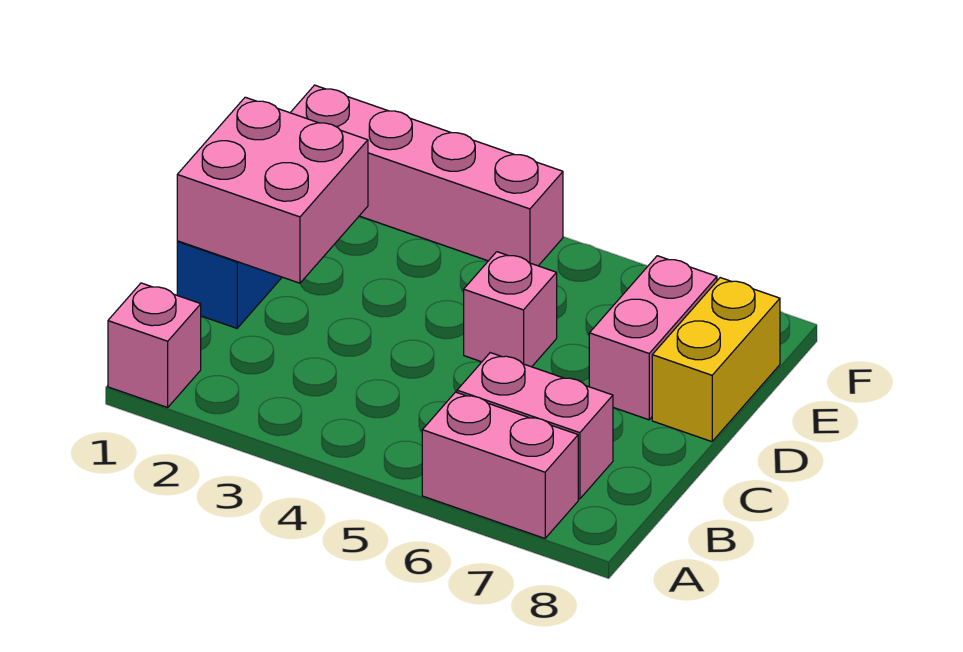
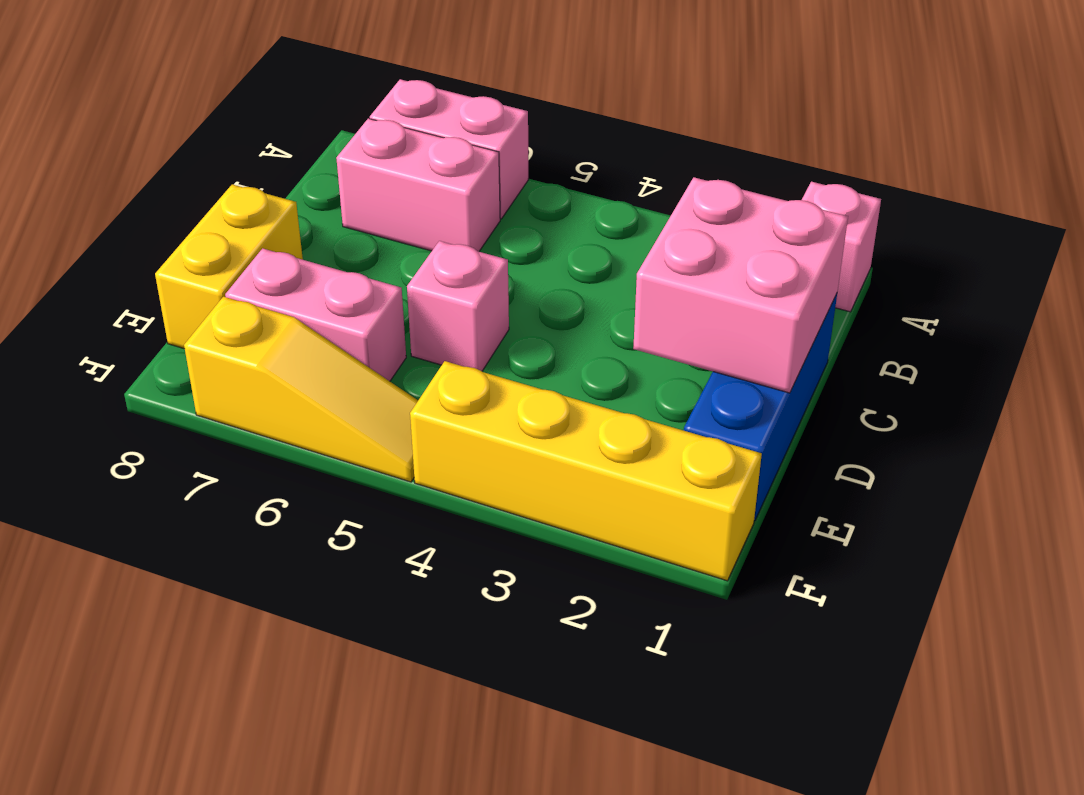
pink 1x2 brick [589,256,717,420] -> pink 1x2 brick turned to [225,248,406,381]
pink 1x4 brick [290,85,563,266] -> yellow 1x4 brick [410,361,762,581]
none -> yellow 1x3 slope [184,297,418,482]

